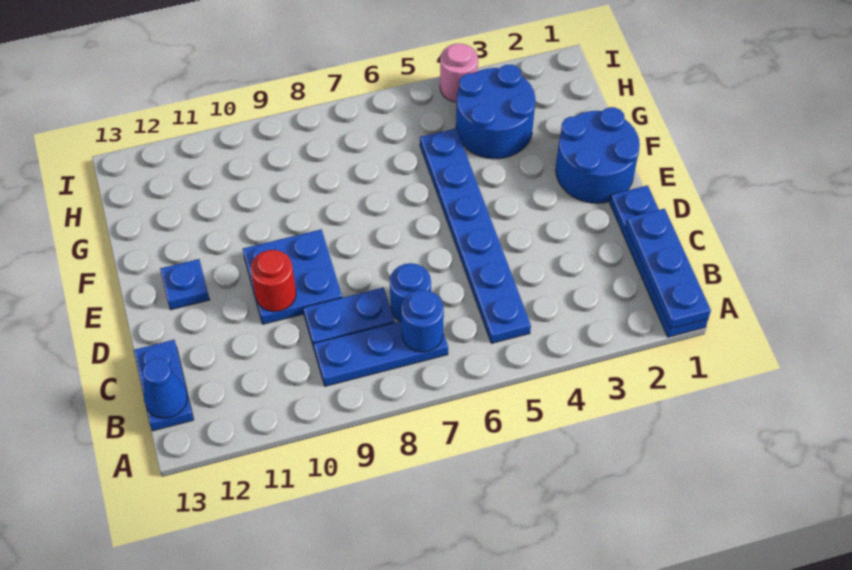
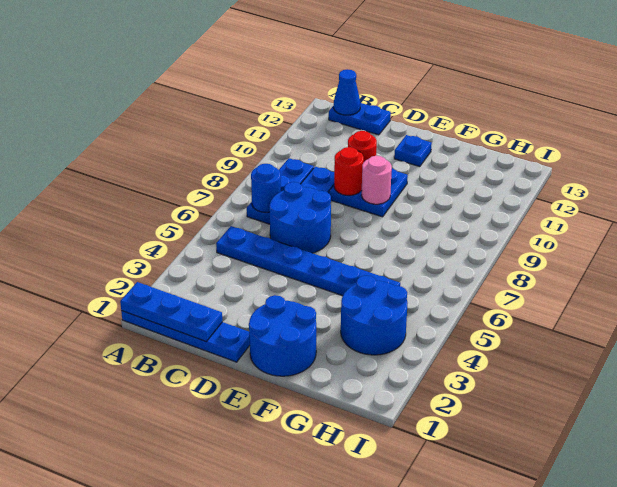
blue 1x1 round brick [390,263,431,322] -> blue 2x2 round brick [269,182,331,253]
none -> red 1x1 round brick [334,147,364,195]
pink 1x1 round brick [440,44,478,102] -> pink 1x1 round brick moved to [362,156,392,204]

